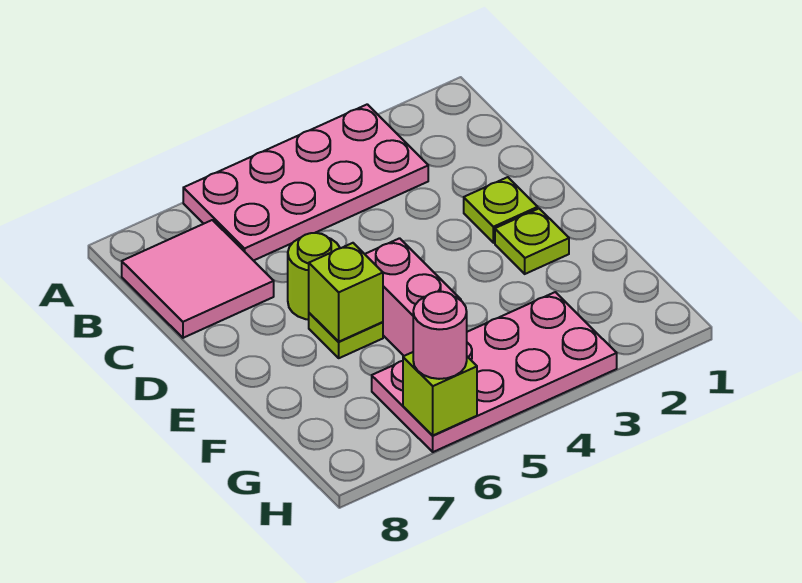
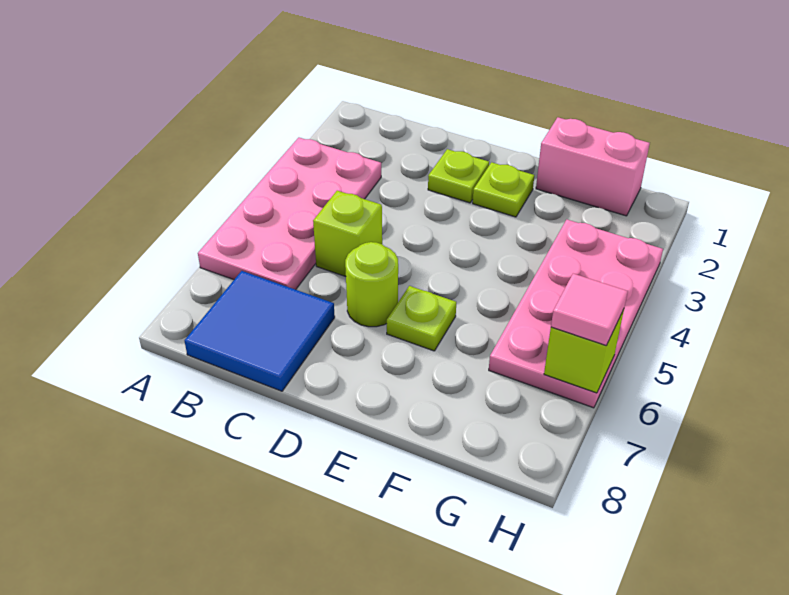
pink 2x2 tile [122,220,274,338] -> blue 2x2 tile [185,271,335,391]
pink 1x2 brick [365,238,461,356] -> pink 1x2 brick moved to [536,117,650,216]
lime 1x1 brick [309,243,383,342] -> lime 1x1 brick moved to [313,191,382,276]
pink 1x1 round brick [413,292,467,379] -> pink 1x1 tile [551,274,628,345]

